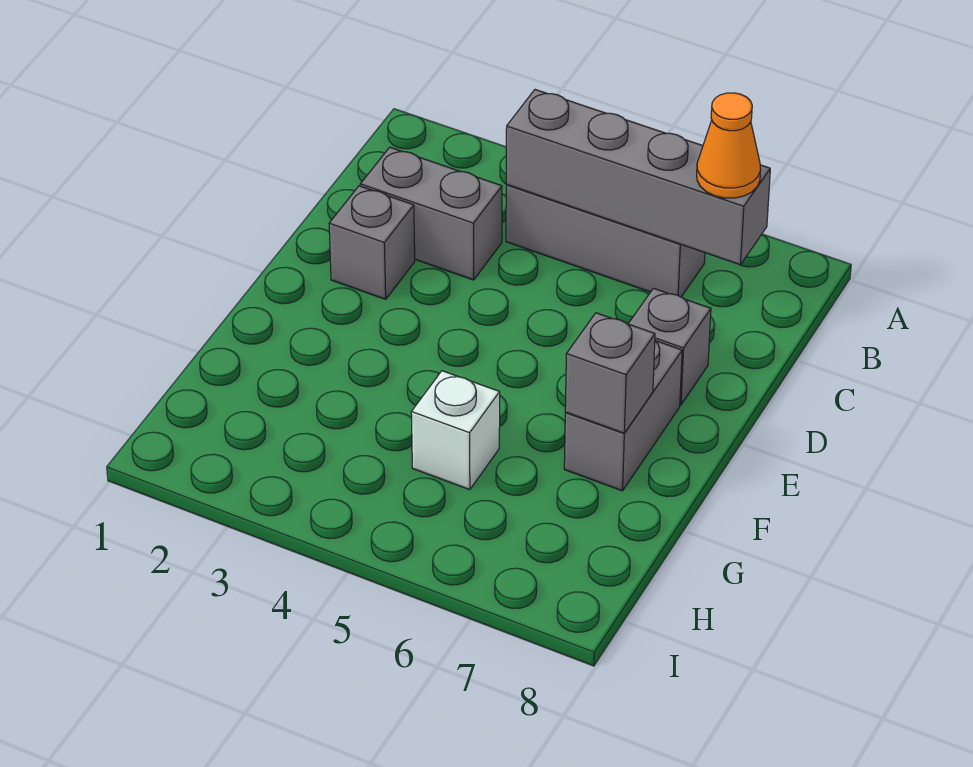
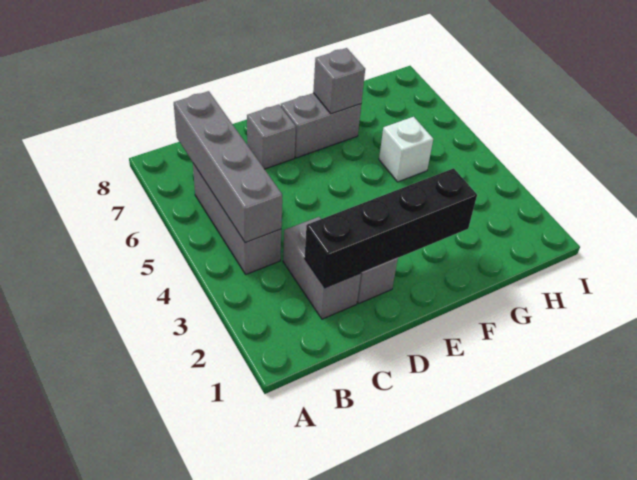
orange 1x1 cone [697,93,761,198] -> none
none -> black 1x4 brick [304,168,477,288]

